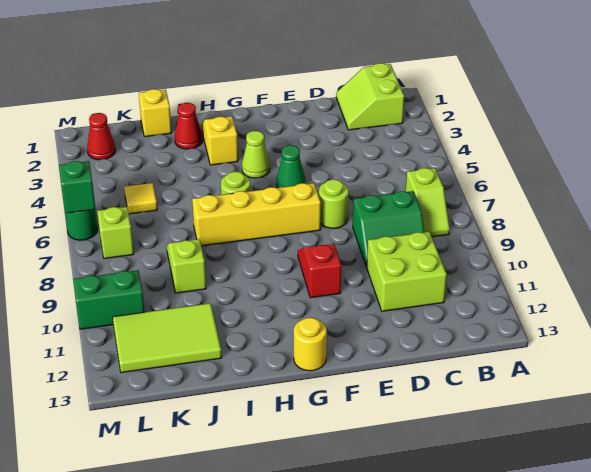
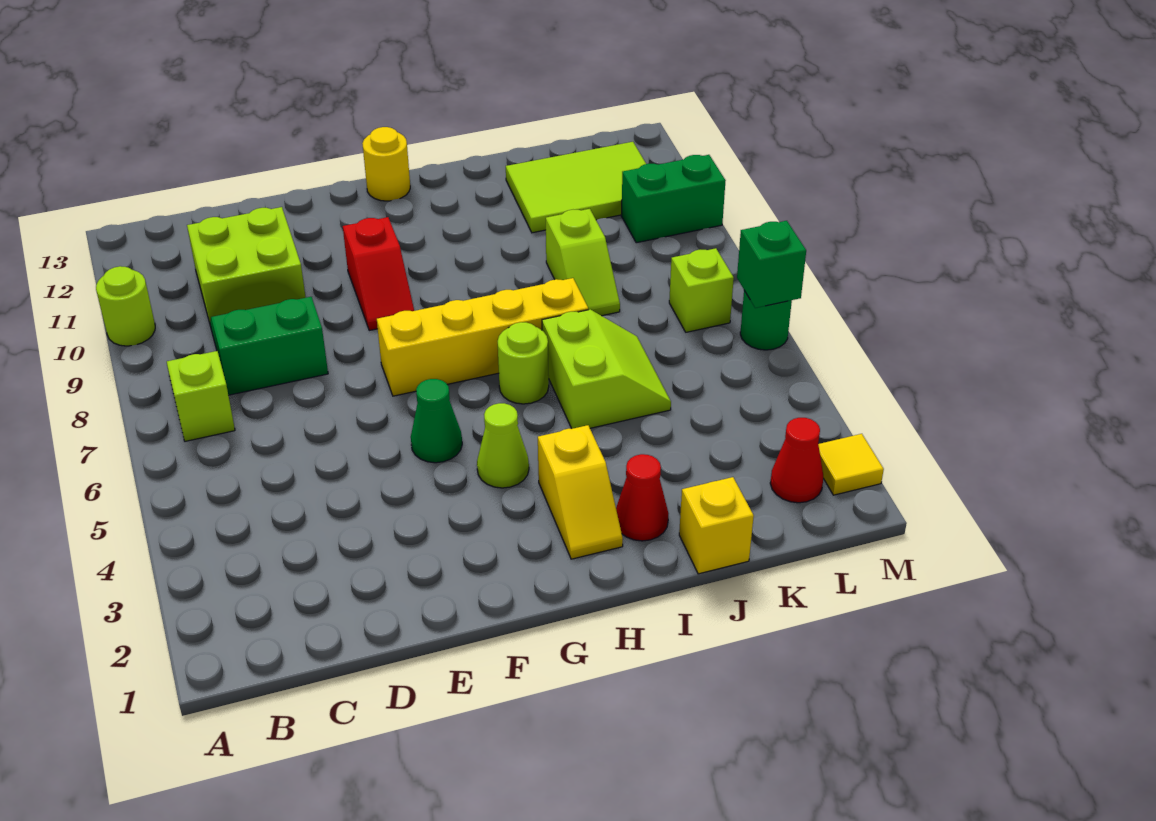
lime 2x2 slope [336,63,404,130] -> lime 2x2 slope moved to [542,310,671,429]
lime 1x1 round brick [319,179,349,228] -> lime 1x1 round brick moved to [96,266,155,346]
yellow 1x1 tile [124,183,157,214] -> yellow 1x1 tile moved to [818,434,884,495]

